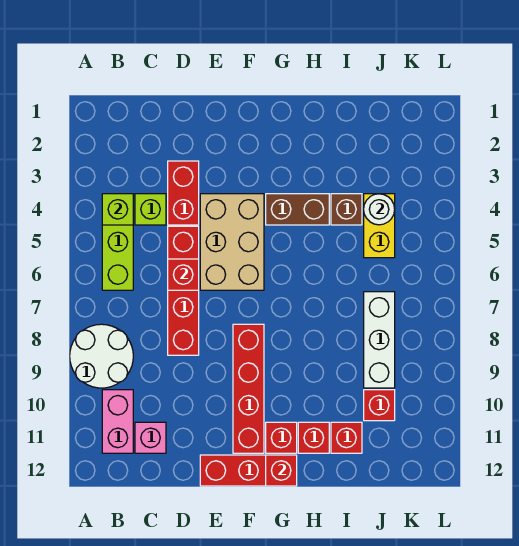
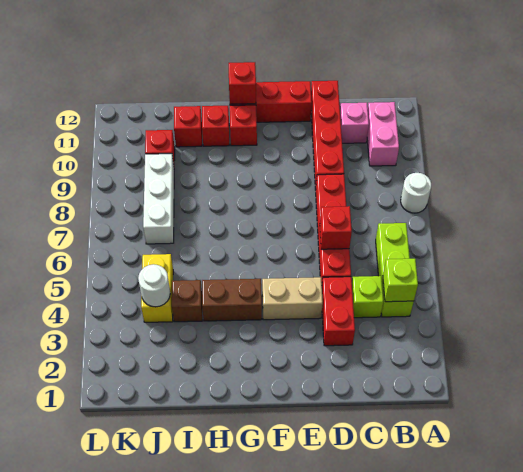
white 2x2 round brick [70,324,133,388] -> white 1x1 round brick [401,173,431,213]
tan 2x3 brick [200,194,264,290] -> tan 1x2 brick [262,277,323,320]
red 1x4 brick [233,324,264,453] -> red 1x4 brick moved to [311,81,344,190]

